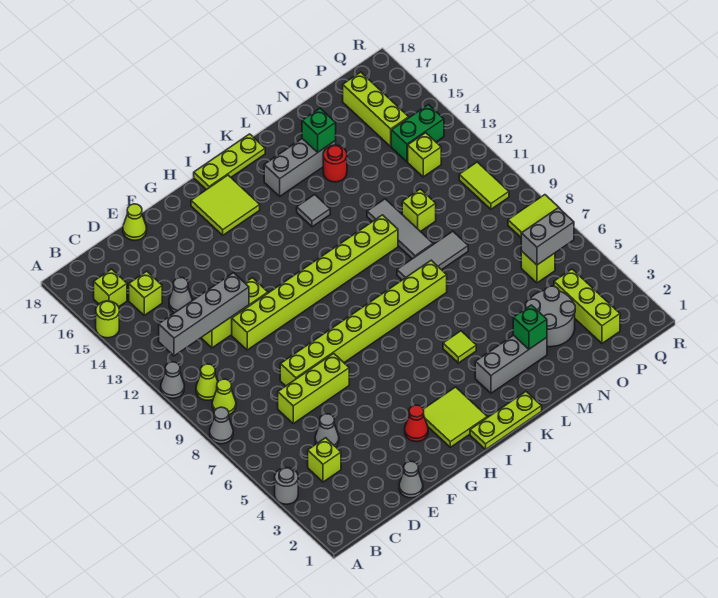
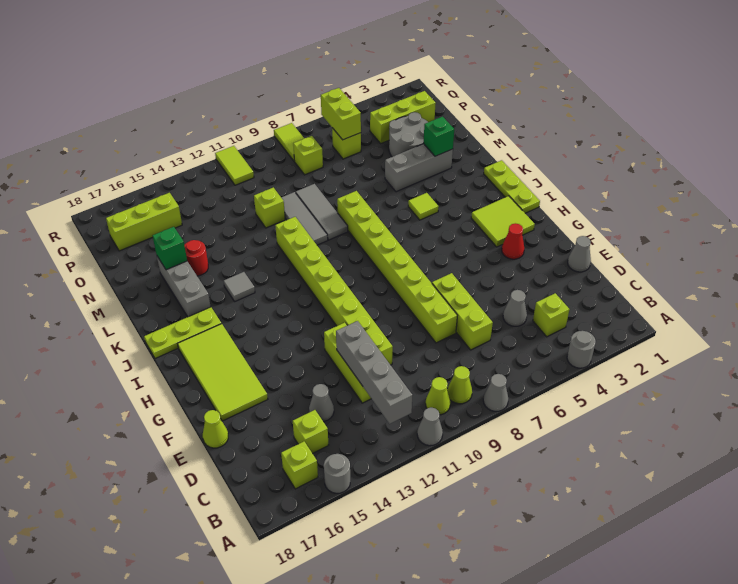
lime 1x1 round brick [96,301,119,338] -> grey 1x1 round brick [324,454,350,493]
lime 2x2 tile [191,175,260,235] -> lime 2x4 tile [178,324,268,421]
lime 1x3 plate [194,134,265,190] -> lime 1x3 plate turned to [144,307,221,359]
grey 1x3 brick [475,335,547,393] -> grey 1x3 brick turned to [385,144,453,192]
grey 1x3 tile [367,199,433,259] -> grey 1x3 tile turned to [281,192,328,245]
grey 1x2 brick [521,208,574,265] -> lime 1x2 brick [321,88,361,140]
lime 1x1 brick [408,133,441,177] -> lime 1x1 brick moved to [293,136,323,175]
green 1x2 brick [391,105,444,162] -> none
lime 1x2 tile [459,162,509,209] -> lime 1x2 tile turned to [215,146,254,185]

